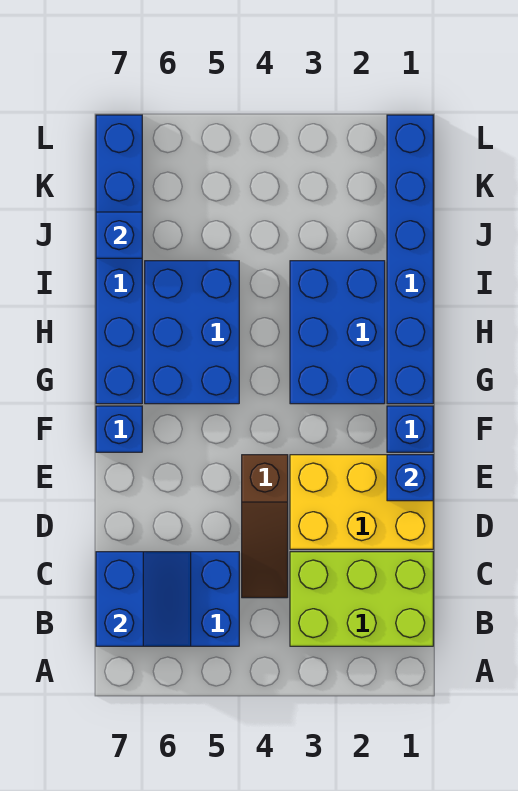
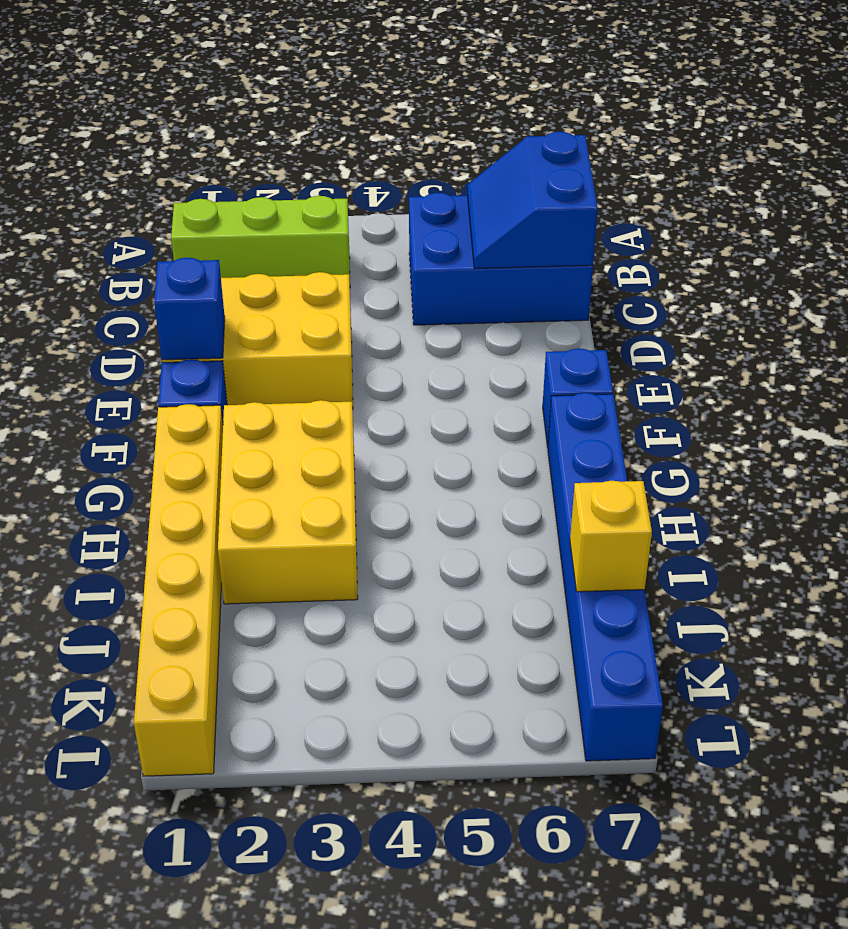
lime 2x3 brick [290,552,433,646] -> lime 1x3 brick [171,196,350,281]
brown 1x3 slope [242,455,288,598] -> none
blue 1x6 brick [387,115,433,404] -> yellow 1x6 brick [134,404,223,776]
blue 2x3 brick [290,261,385,404] -> yellow 2x3 brick [218,400,358,604]
blue 2x3 brick [145,261,239,404] -> none
blue 1x1 brick [96,212,142,258] -> yellow 1x1 brick [570,481,652,592]

